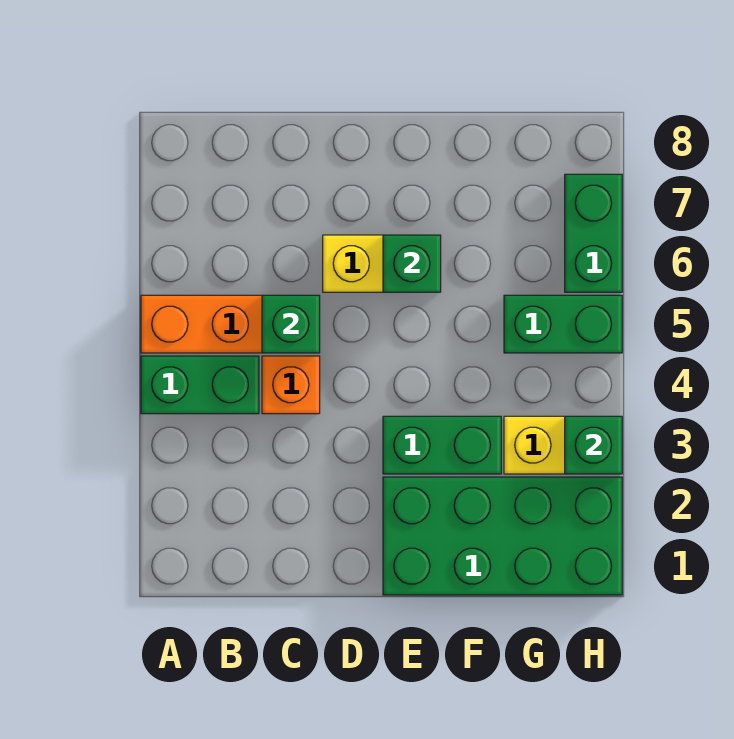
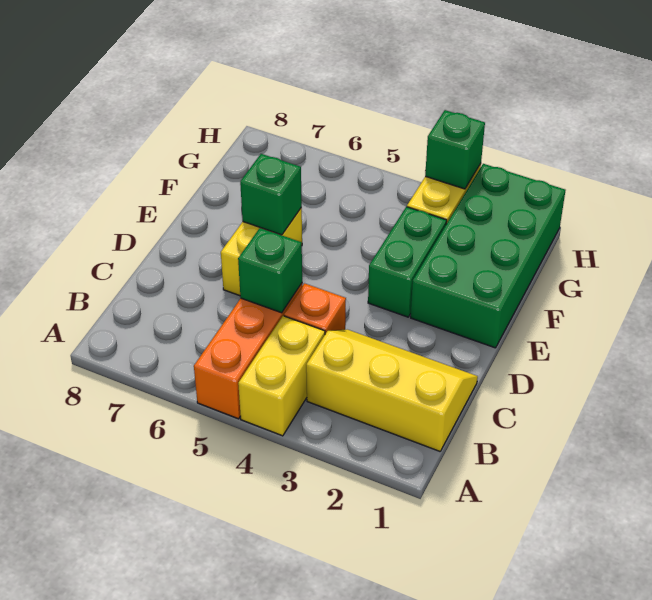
green 1x2 brick [141,356,259,414] -> yellow 1x2 brick [238,316,325,436]
none -> yellow 2x3 slope [306,329,478,451]
green 1x2 brick [504,295,622,353] -> none
green 1x2 brick [565,174,622,292] -> none

